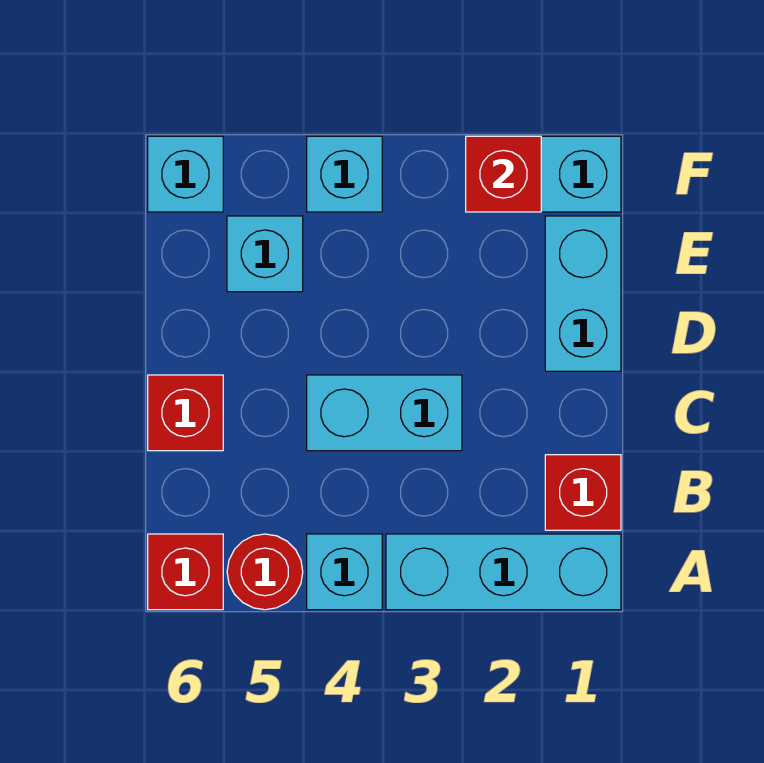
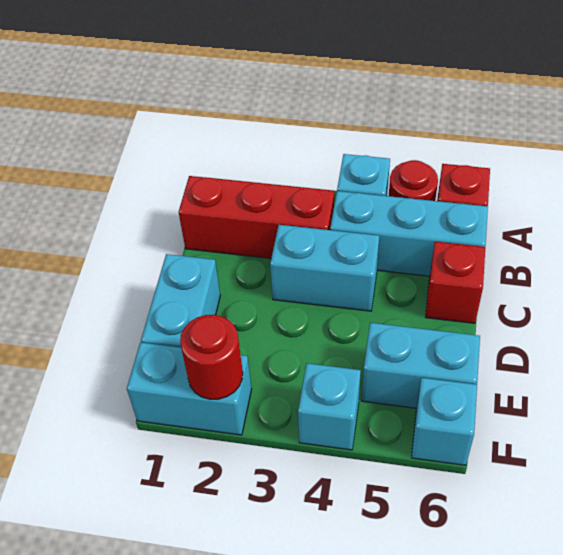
cyan 1x3 brick [386,534,621,610] -> cyan 1x3 brick moved to [330,191,488,276]
red 1x1 brick [545,455,621,530] -> red 1x3 brick [179,176,334,258]
cyan 1x1 brick [227,216,303,292] -> cyan 1x2 brick [362,323,480,408]
red 1x1 brick [466,136,541,212] -> red 1x1 round brick [180,315,243,399]

